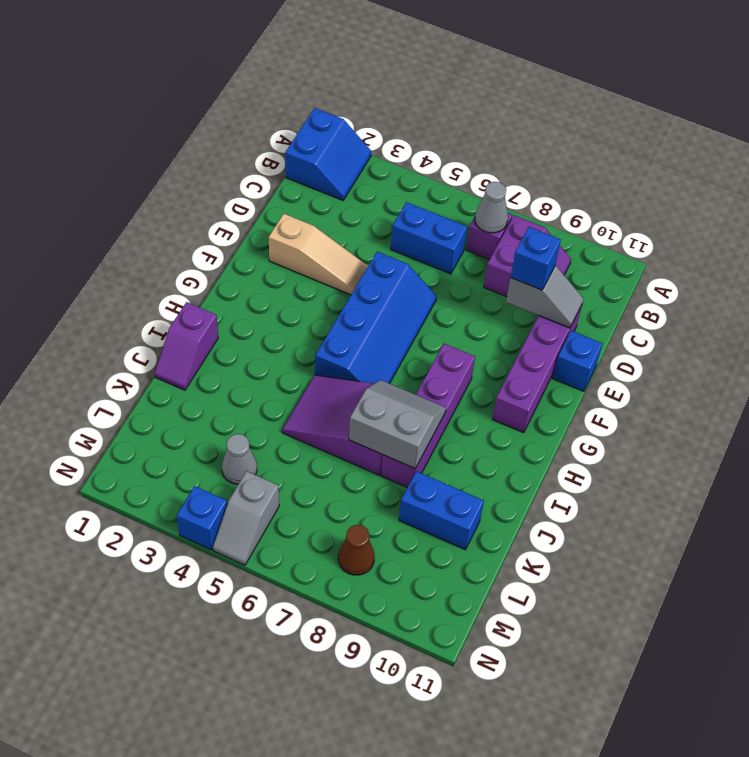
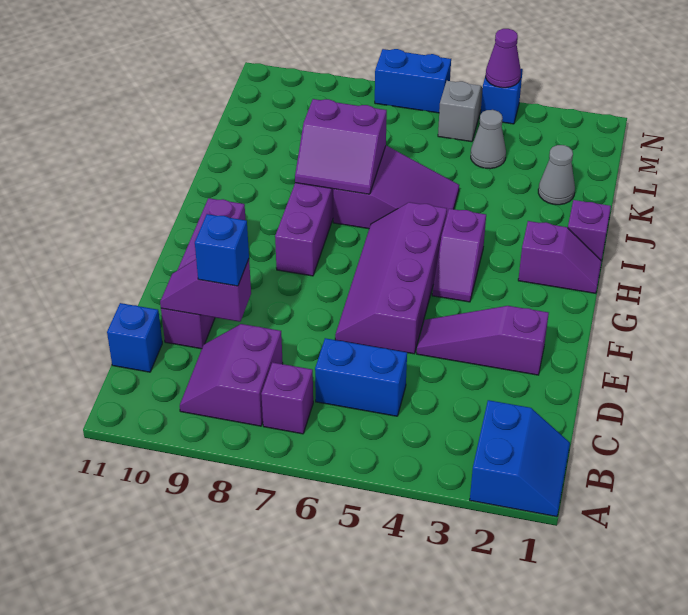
blue 2x2 slope [285,108,371,200] -> blue 2x2 slope turned to [470,400,570,517]
grey 1x1 cone [475,182,508,233] -> grey 1x1 cone moved to [538,145,575,205]
grey 1x2 slope [506,265,584,328] -> purple 1x2 slope [160,259,251,322]
tan 1x3 slope [269,214,368,295] -> purple 1x3 slope [417,306,549,375]
blue 2x4 slope [315,252,437,384] -> purple 2x4 slope [335,202,447,354]
blue 1x1 brick [553,331,602,391] -> blue 1x1 brick moved to [107,303,162,372]
none -> purple 1x2 slope [432,209,486,302]
none -> purple 1x2 slope [518,221,601,293]
grey 2x2 slope [349,380,446,468] -> purple 2x2 slope [295,99,387,194]
blue 1x2 brick [399,471,484,550] -> blue 1x2 brick moved to [375,49,451,113]
brown 1x1 cone [338,525,375,575] -> none
none -> purple 1x1 cone [486,29,521,88]

